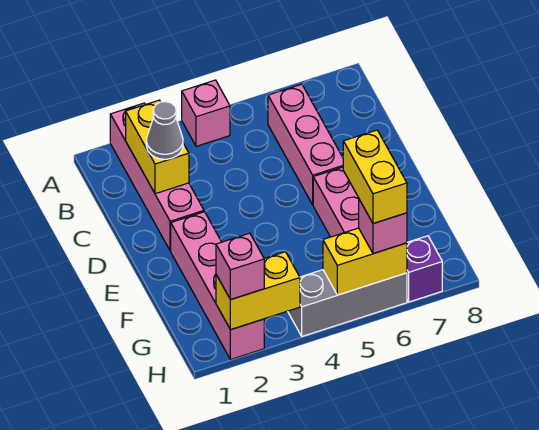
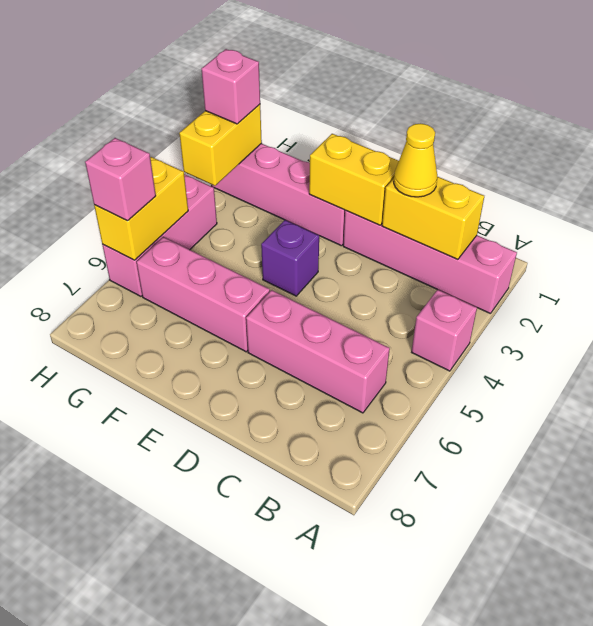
grey 1x1 cone [146,102,183,159] -> yellow 1x1 cone [394,123,437,197]
yellow 1x2 brick [343,130,407,224] -> yellow 1x2 brick moved to [309,134,399,225]
grey 1x3 brick [288,270,407,336] -> pink 1x3 brick [102,174,217,296]
purple 1x1 brick [407,236,442,302] -> purple 1x1 brick moved to [261,220,319,296]

